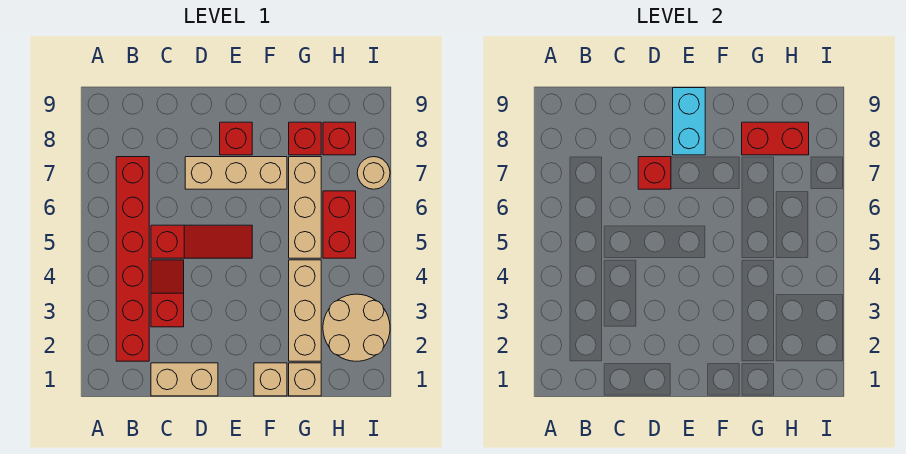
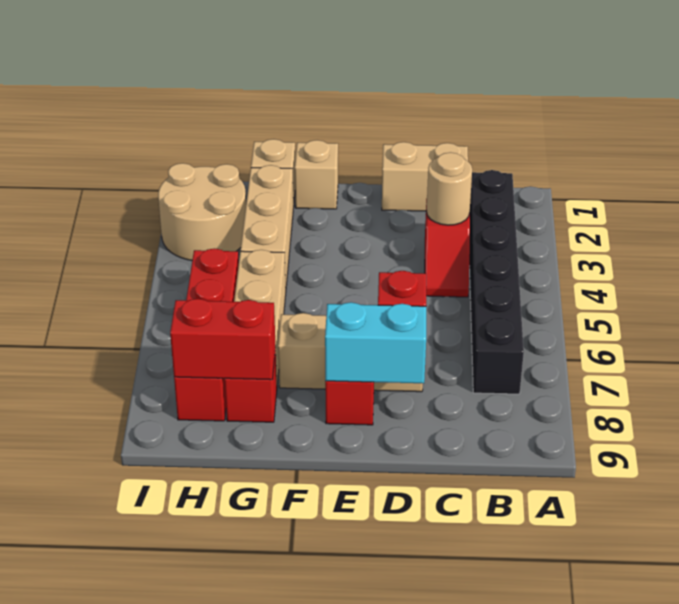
red 1x6 brick [116,157,149,361] -> black 1x6 brick [469,170,524,394]
red 1x3 slope [151,225,252,258] -> none
cyan 1x2 brick [673,88,705,155] -> cyan 1x2 brick turned to [325,302,426,383]
tan 1x1 round brick [357,157,390,189] -> tan 1x1 round brick moved to [426,152,472,225]

